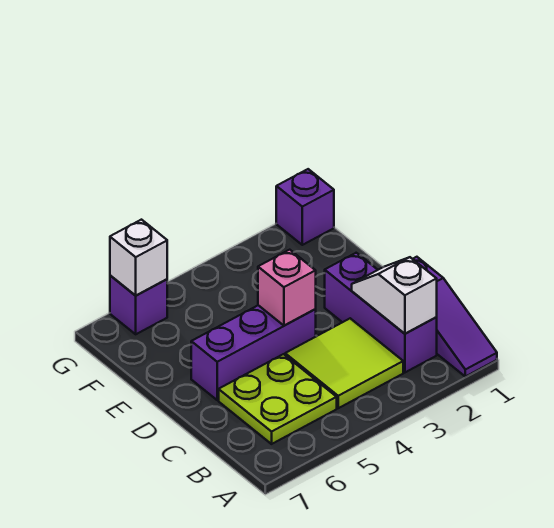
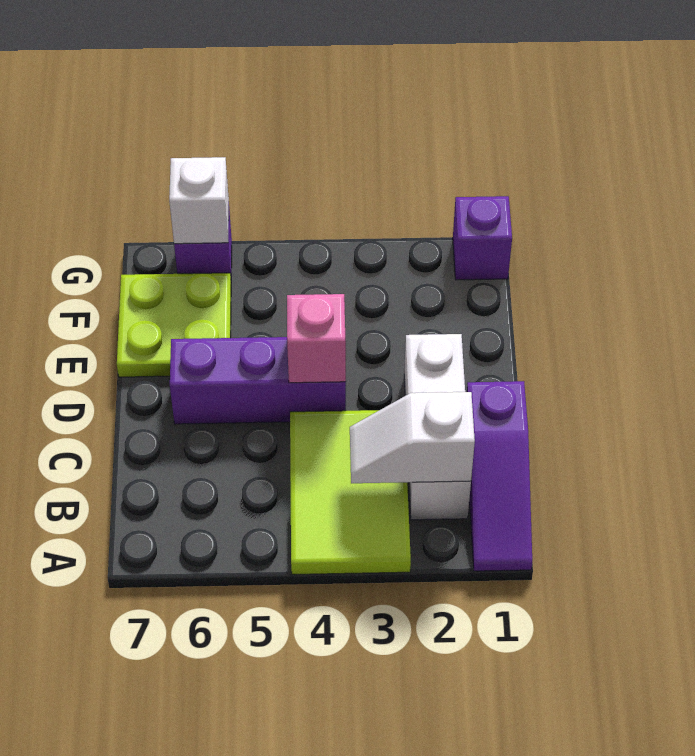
purple 1x3 brick [325,253,437,372] -> white 1x3 brick [404,334,471,520]
white 1x2 slope [352,257,437,334] -> white 1x2 slope turned to [350,392,475,483]
lime 2x2 tile [285,318,403,408] -> lime 2x3 tile [290,410,411,574]
lime 2x2 plate [219,354,337,444] -> lime 2x2 plate moved to [117,273,231,377]

